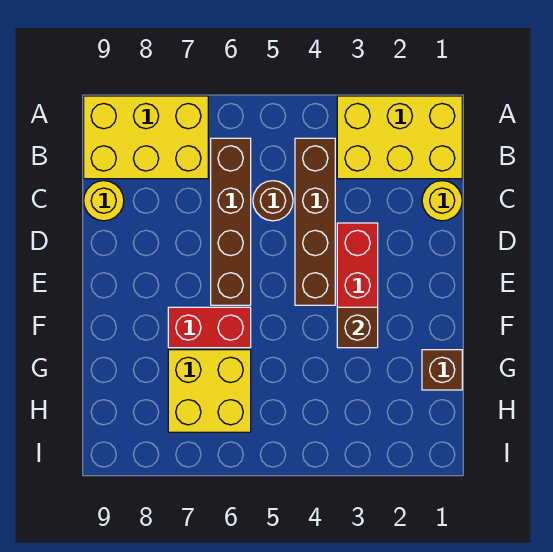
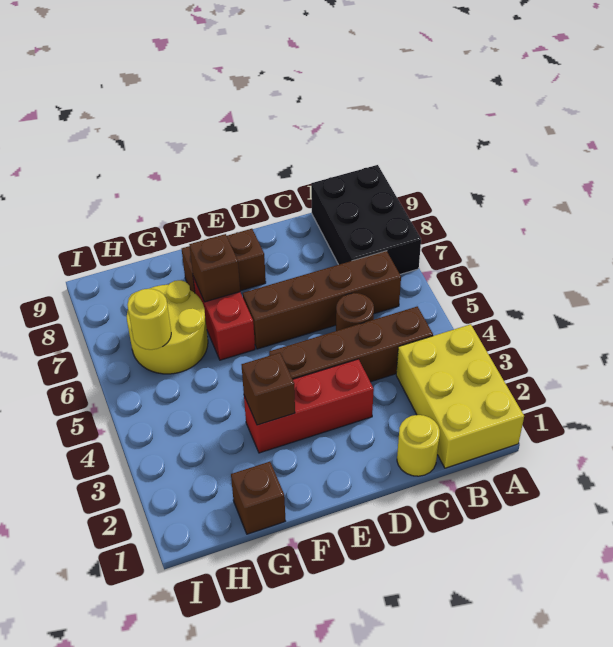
yellow 2x3 brick [84,96,208,179] -> black 2x3 brick [311,165,421,274]
yellow 1x1 round brick [84,181,124,221] -> yellow 1x1 round brick moved to [127,289,171,350]
none -> brown 1x2 brick [182,229,266,293]
none -> brown 1x1 brick [189,234,240,302]
yellow 2x2 brick [168,350,251,432] -> yellow 2x2 round brick [127,280,208,374]

